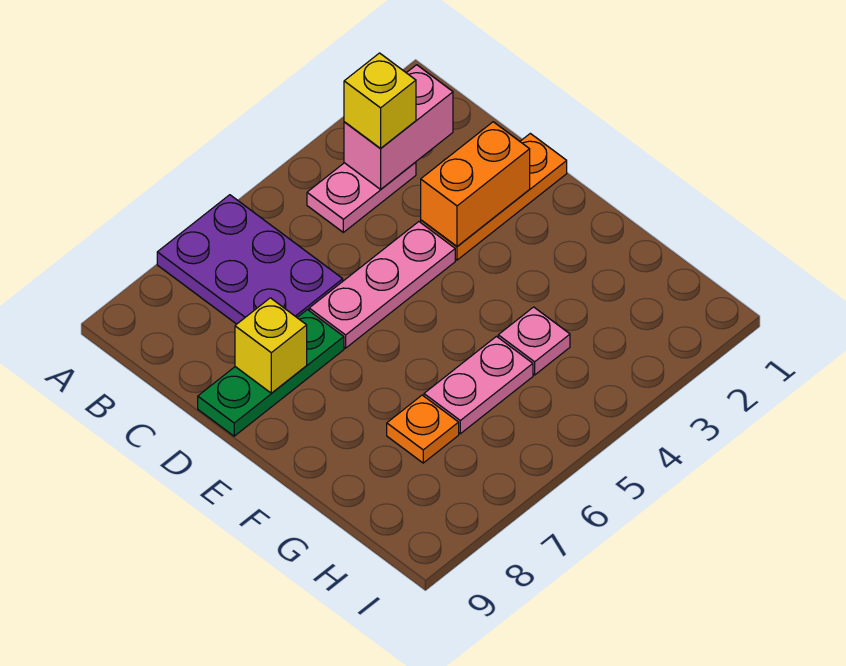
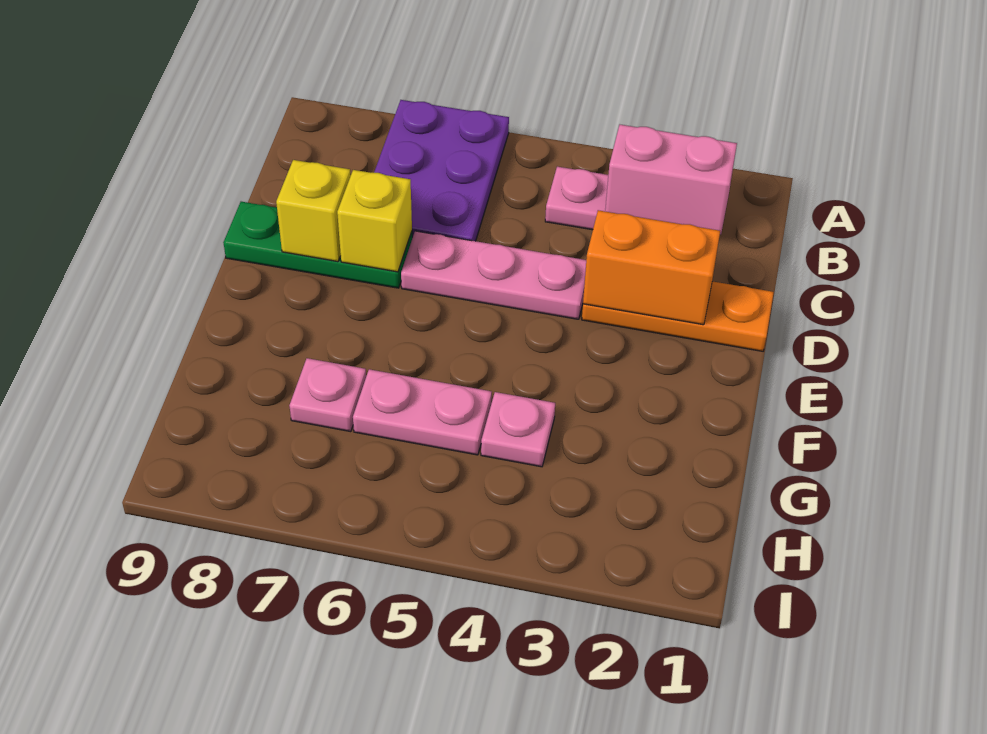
yellow 1x1 brick [344,53,416,148] -> yellow 1x1 brick moved to [337,170,412,272]
orange 1x1 plate [387,395,459,463] -> pink 1x1 plate [289,358,366,432]

